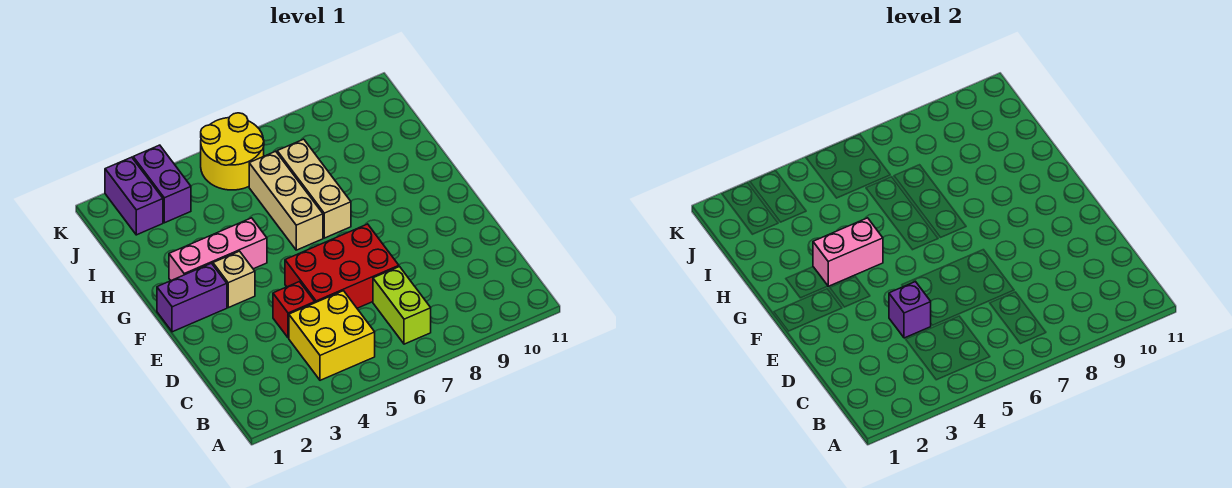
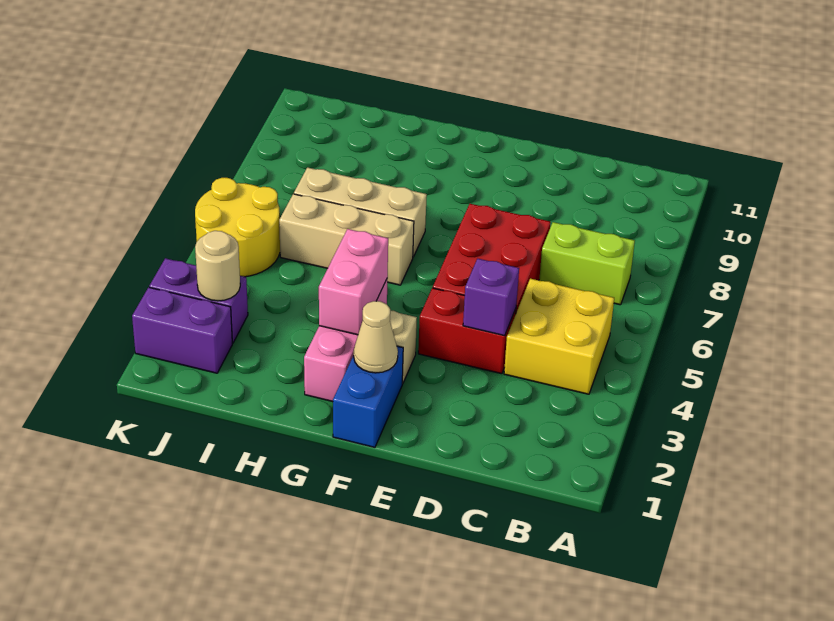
red 1x1 brick [273,282,315,338] -> red 1x2 brick [418,288,516,374]
purple 1x2 brick [157,263,227,332] -> blue 1x2 brick [333,346,403,447]
none -> tan 1x1 cone [354,301,398,373]
none -> tan 1x1 round brick [195,231,240,301]

